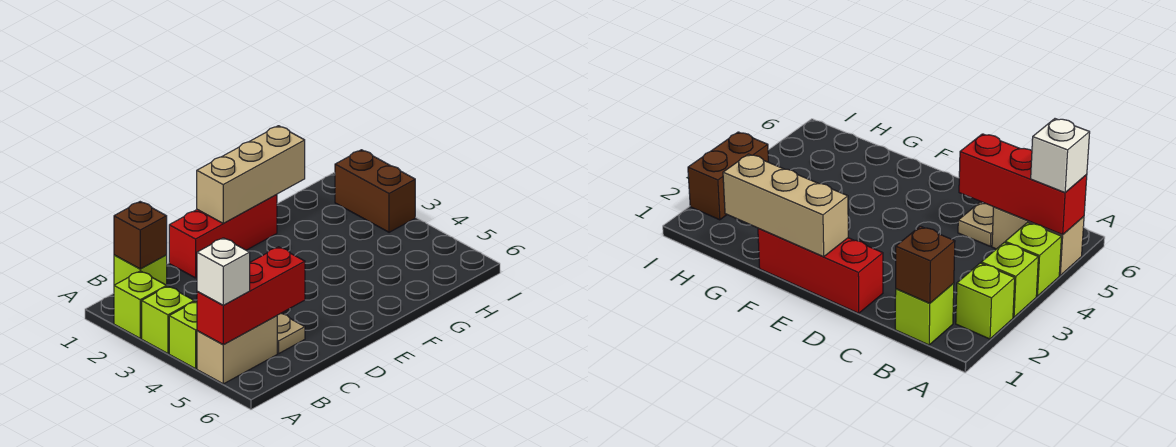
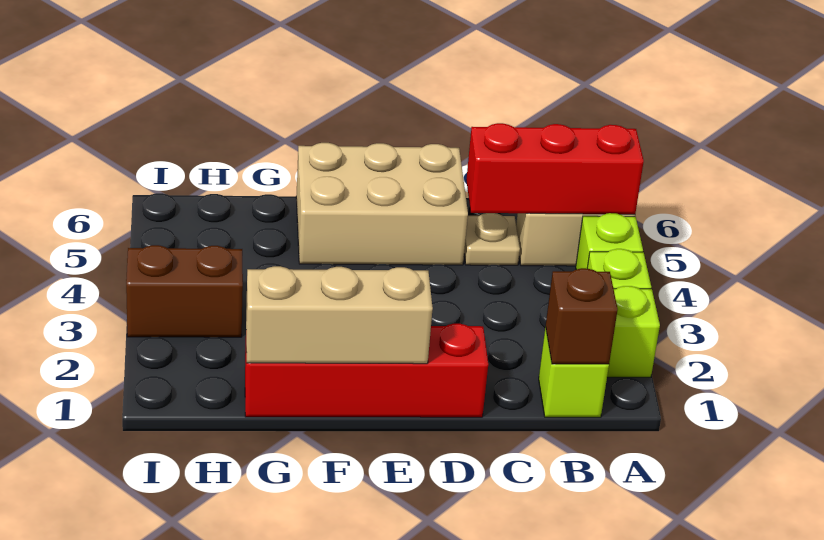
white 1x1 brick [197,238,250,305] -> none
red 1x3 brick [169,195,277,278] -> red 1x4 brick [245,324,488,417]
none -> tan 2x3 brick [296,143,468,265]
brown 1x2 brick [335,150,415,232] -> brown 1x2 brick turned to [126,245,243,337]

